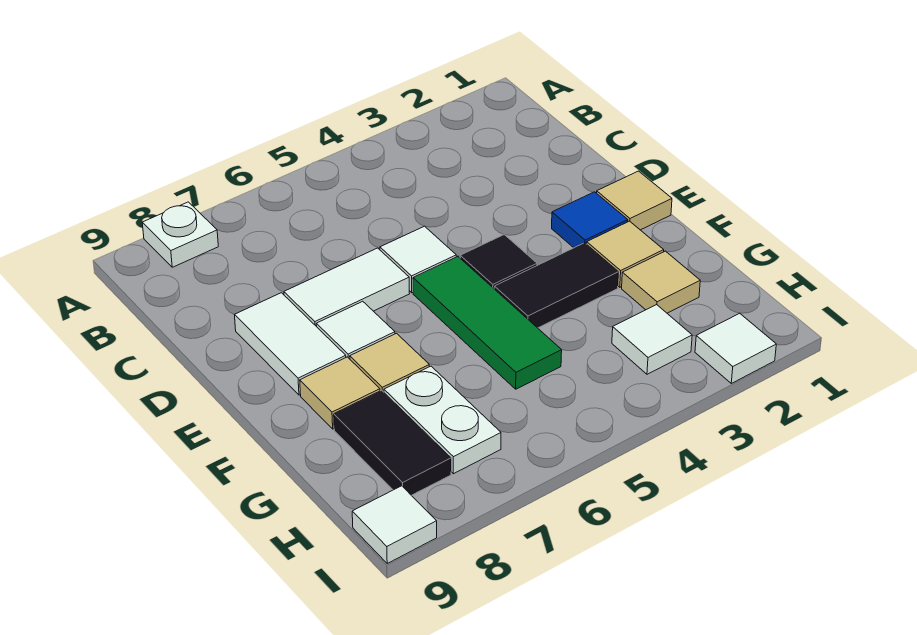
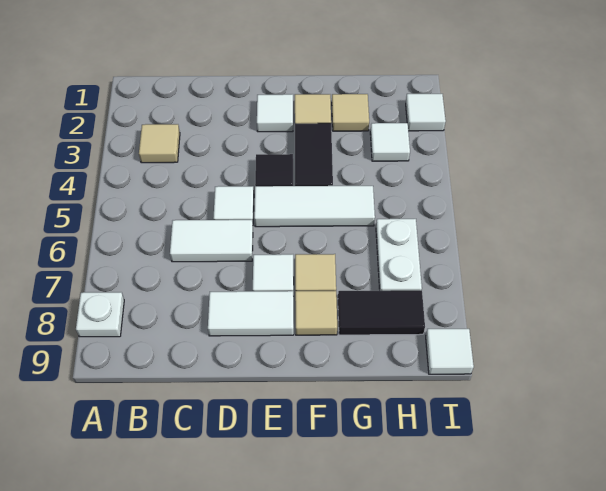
white 1x2 tile [284,248,410,327] -> white 1x2 tile turned to [170,220,253,262]
tan 1x1 tile [597,171,672,230] -> tan 1x1 tile moved to [139,124,180,163]
blue 1x1 tile [552,192,628,248] -> white 1x1 tile [257,94,293,132]
green 1x3 tile [413,257,562,389] -> white 1x3 tile [254,186,375,227]
white 1x2 plate [384,366,501,474] -> white 1x2 plate turned to [376,219,422,291]

